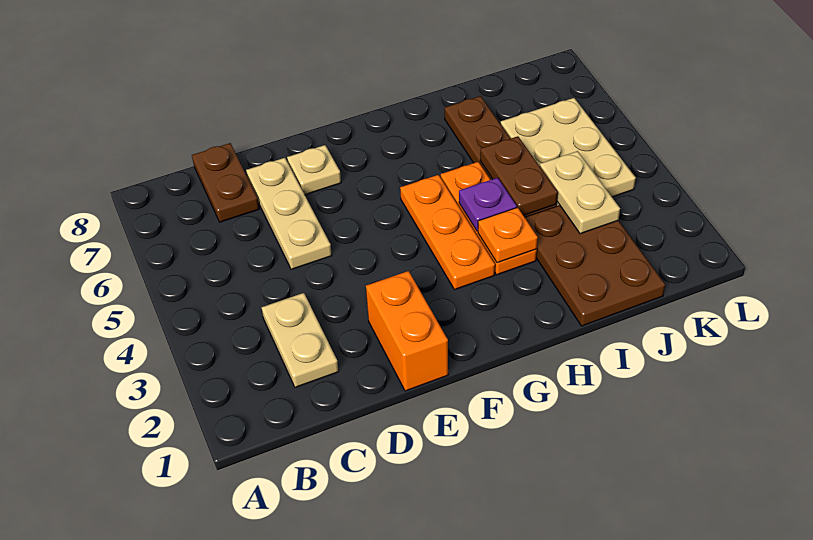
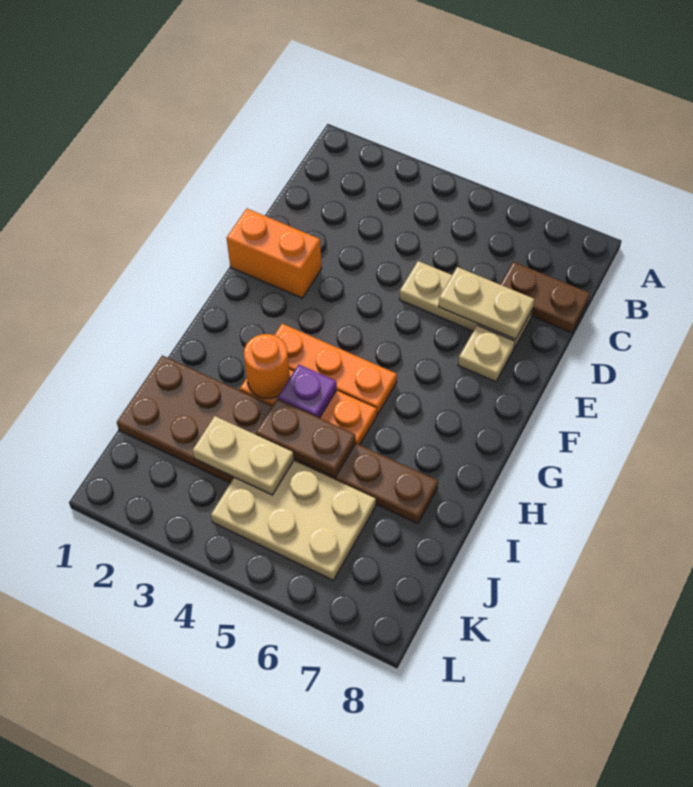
tan 1x2 plate [262,293,339,387] -> tan 1x2 plate moved to [439,267,534,339]
orange 1x1 plate [478,207,538,263] -> orange 1x1 round brick [244,334,290,398]

